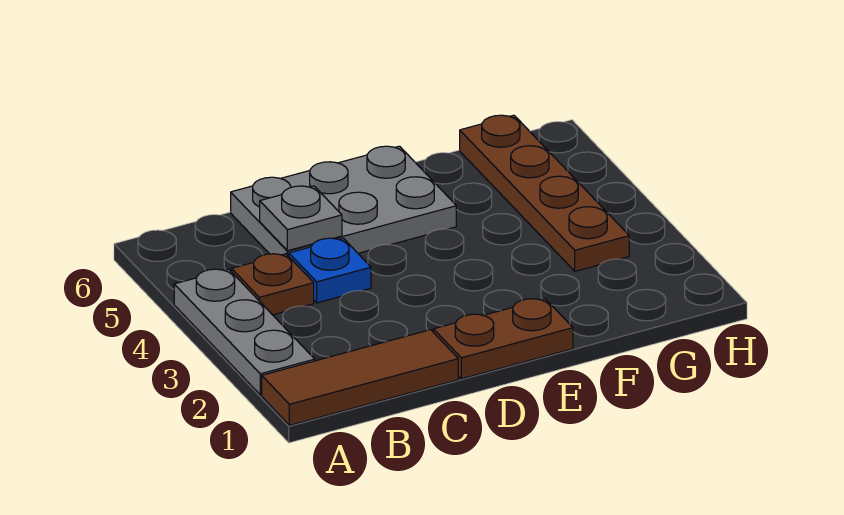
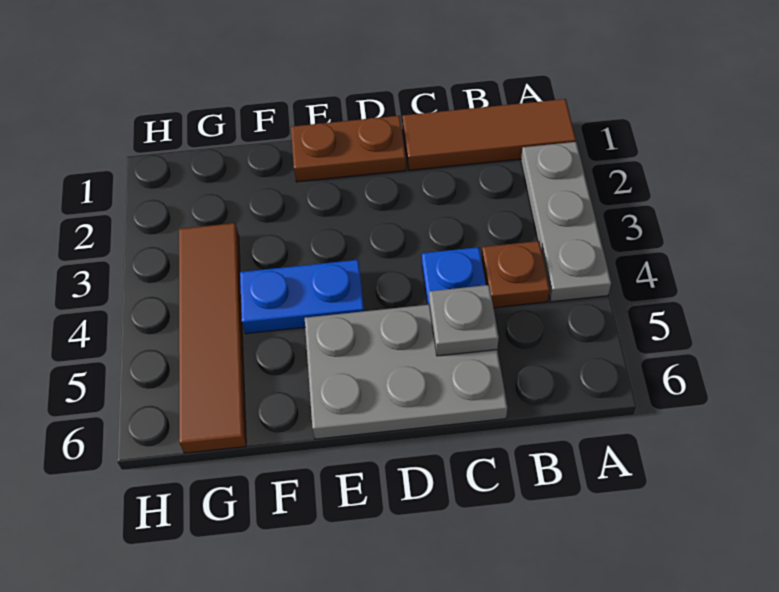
none -> blue 1x2 plate [240,260,364,334]
brown 1x4 plate [460,115,629,271] -> brown 1x4 tile [179,223,246,453]

